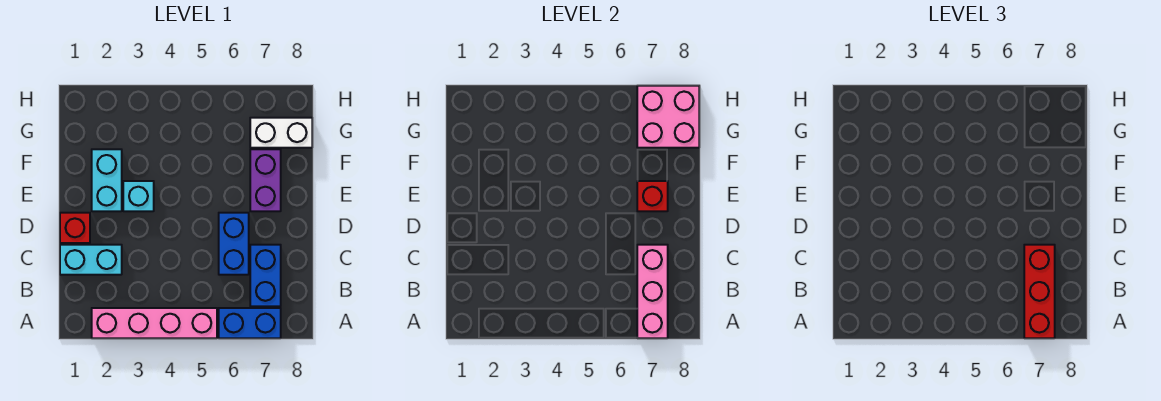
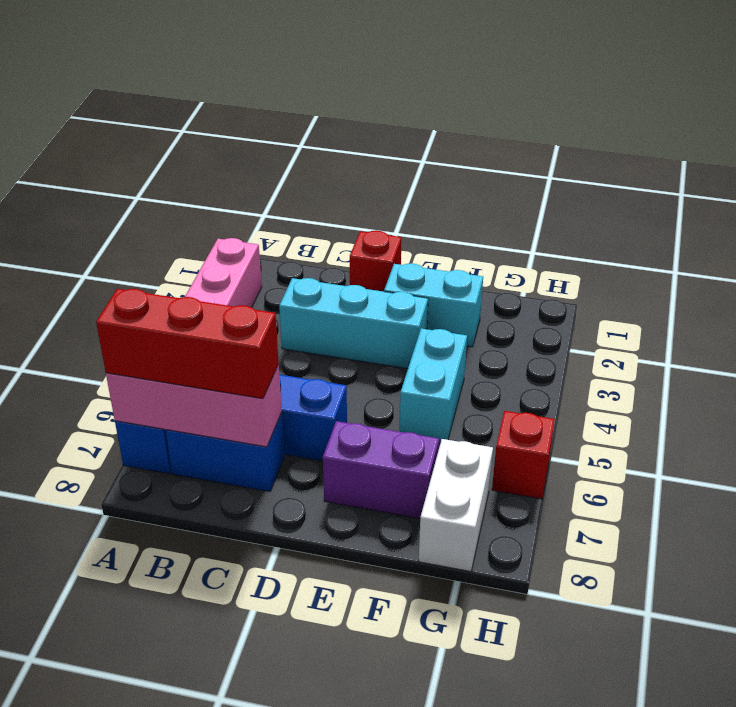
cyan 1x2 brick [60,245,122,275] -> cyan 1x2 brick moved to [400,328,467,443]
cyan 1x1 brick [123,181,154,211] -> cyan 1x3 brick [279,278,428,369]
red 1x1 brick [637,181,668,211] -> red 1x1 brick moved to [492,411,555,499]
pink 2x2 brick [637,86,699,148] -> none

